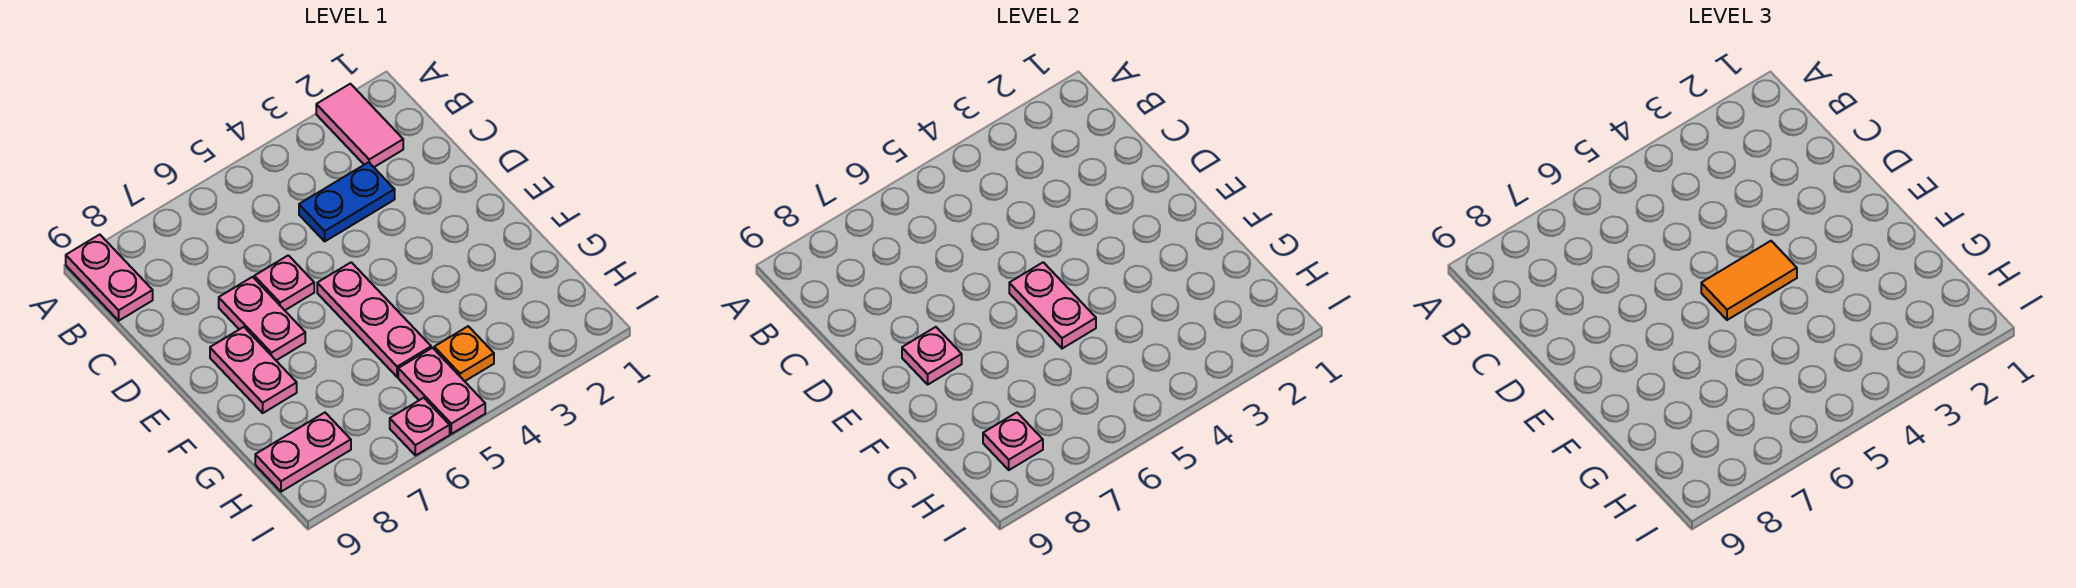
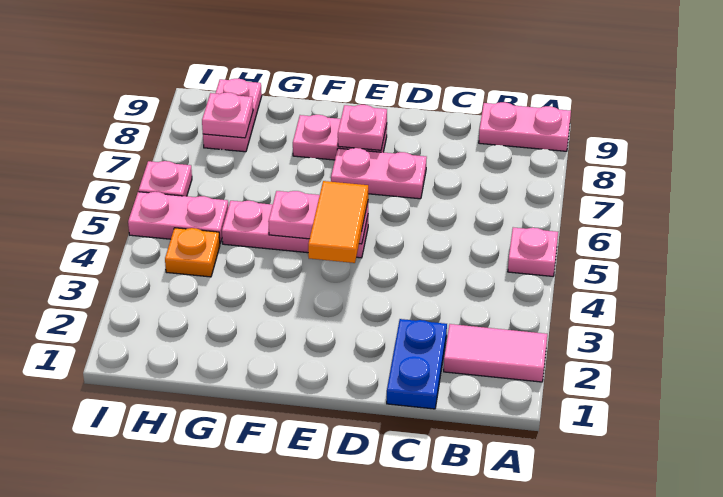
blue 1x2 plate [299,162,395,241] -> blue 1x2 plate moved to [387,319,447,409]
pink 1x1 plate [254,255,314,310] -> pink 1x1 plate moved to [508,227,558,276]

